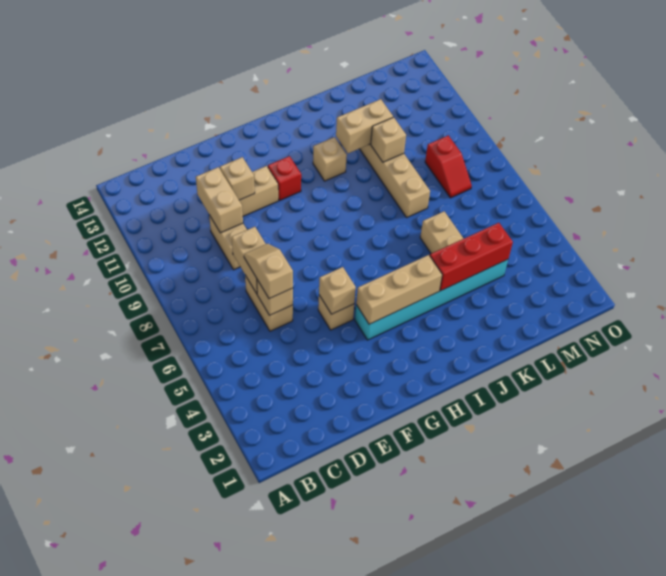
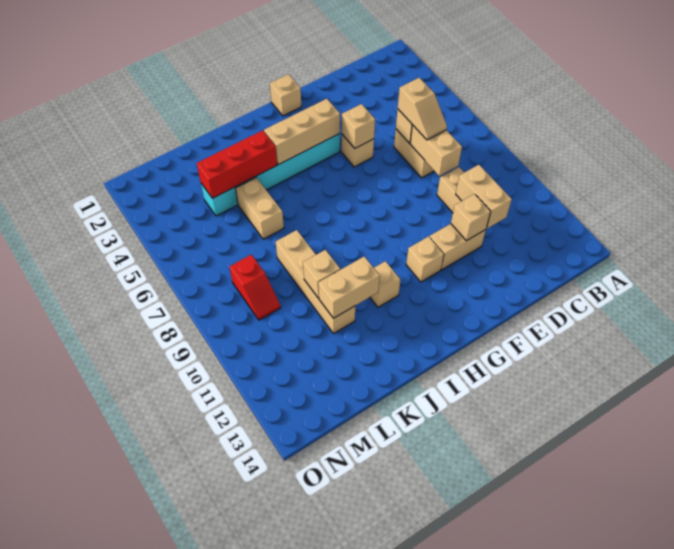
none -> tan 1x1 brick [270,74,301,116]
red 1x1 brick [268,156,301,200] -> tan 1x1 brick [406,236,444,282]
red 1x2 slope [425,135,472,198] -> red 1x2 slope turned to [229,254,281,320]

